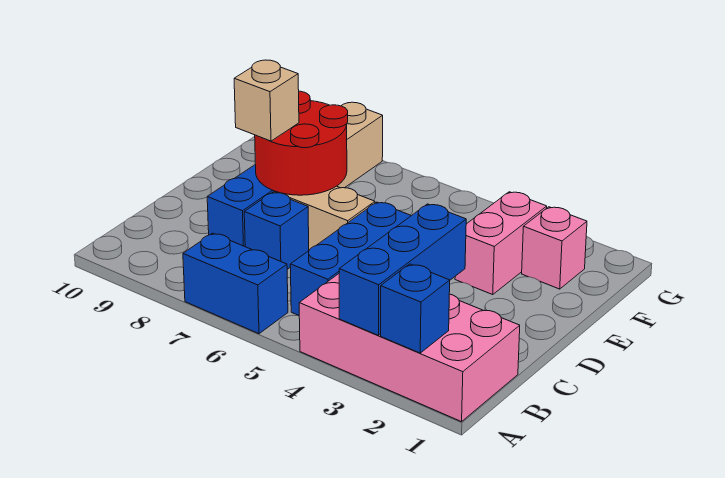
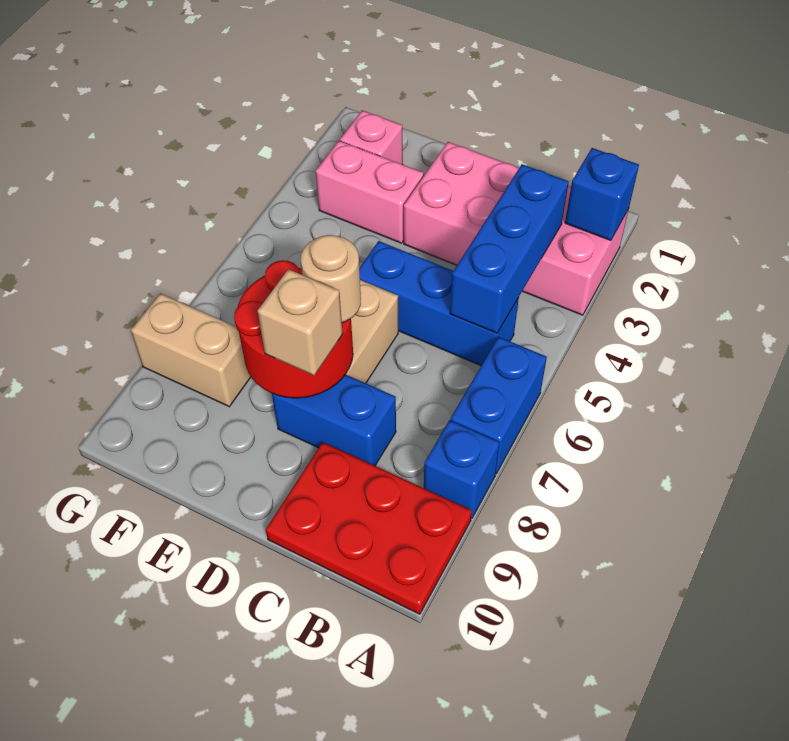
pink 2x4 brick [299,274,520,422] -> pink 2x4 brick turned to [404,142,629,315]
blue 1x3 brick [339,204,466,335] -> blue 1x3 brick turned to [450,164,569,333]
none -> red 2x3 plate [266,442,472,614]
blue 1x1 brick [244,192,309,269] -> blue 1x1 brick moved to [424,420,500,518]
none -> tan 1x1 round brick [301,235,361,323]

